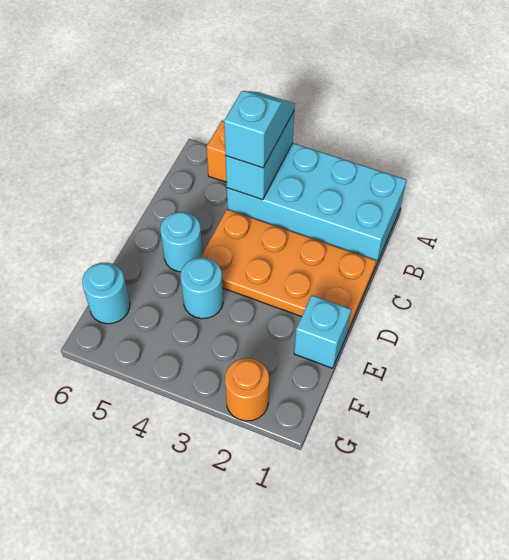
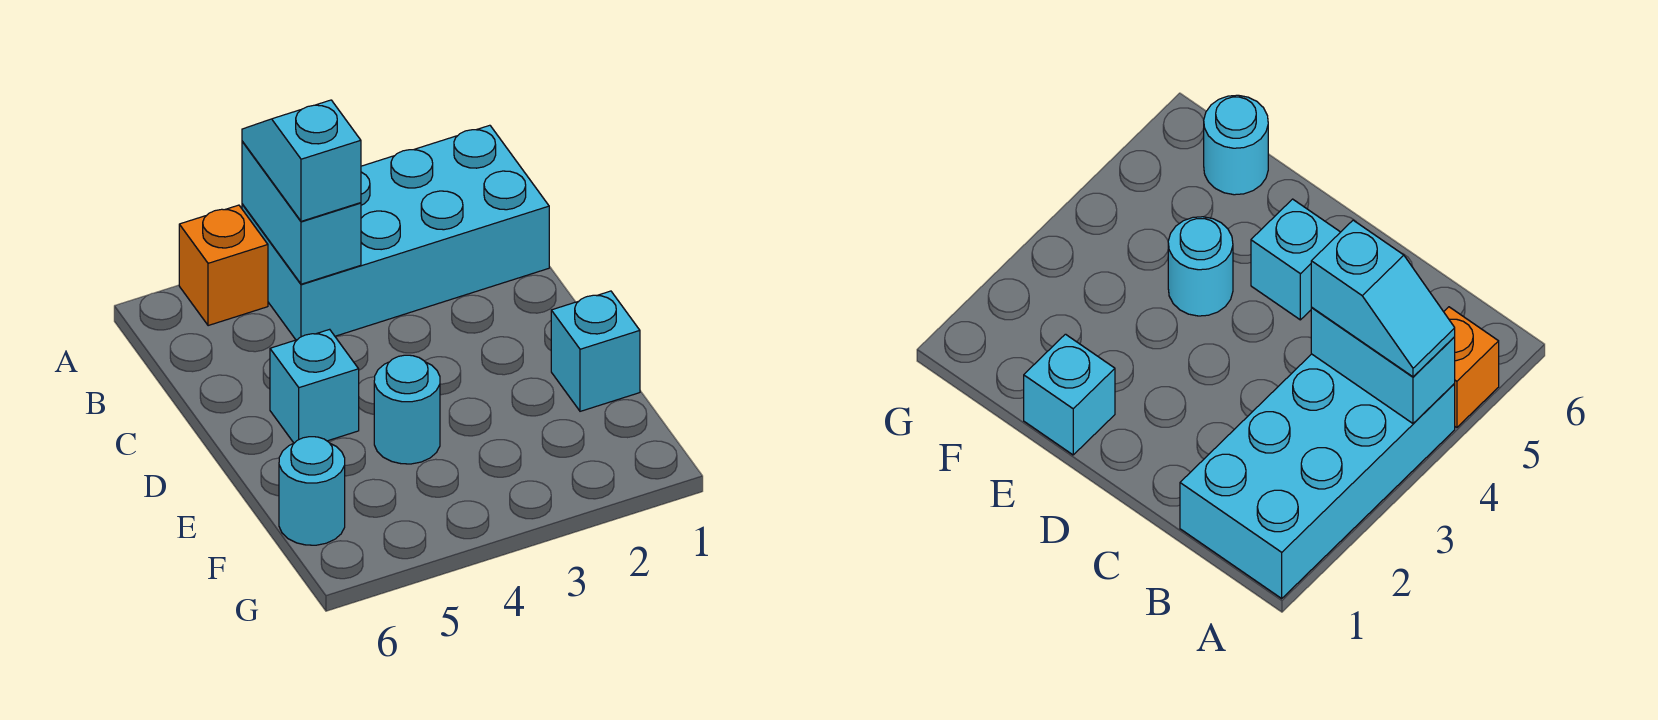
orange 2x4 plate [200,209,376,333] -> none
cyan 1x1 round brick [160,212,202,272] -> cyan 1x1 brick [270,329,359,443]
orange 1x1 round brick [225,358,269,421] -> none

